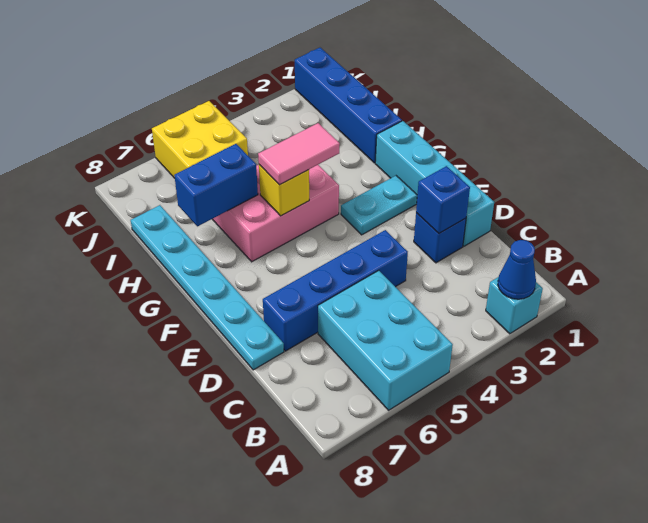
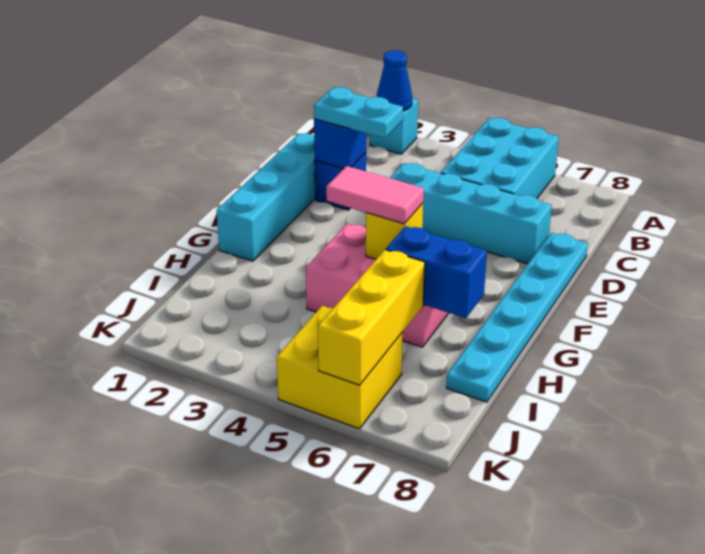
blue 1x4 brick [263,230,408,351] -> cyan 1x4 brick [390,163,552,264]
cyan 1x2 plate [341,176,417,235] -> cyan 1x2 plate moved to [314,87,403,138]
blue 1x4 brick [295,48,402,163] -> none
none -> yellow 1x3 brick [318,250,425,385]

